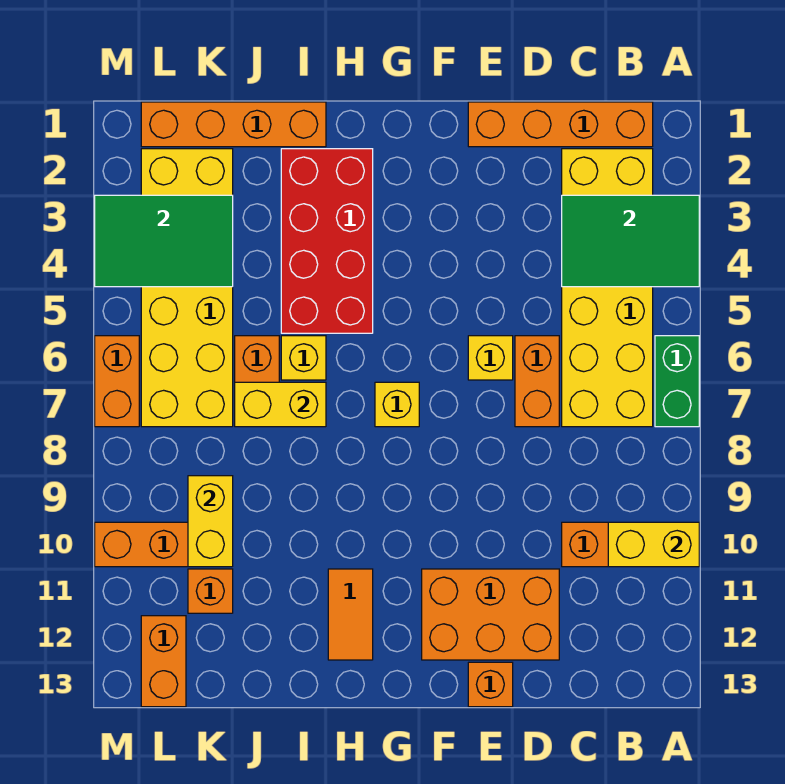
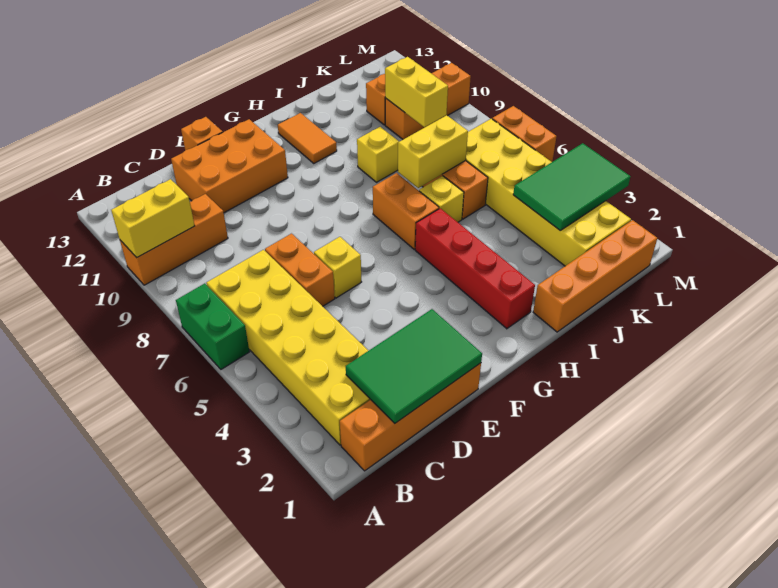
green 2x3 tile [562,195,699,287] -> green 2x3 tile moved to [346,309,482,423]
yellow 1x1 brick [375,382,419,427] -> yellow 1x1 brick moved to [357,127,399,182]
red 2x4 brick [281,149,373,333] -> red 1x4 brick [415,208,535,329]
orange 1x2 brick [141,616,186,707] -> orange 1x2 brick moved to [373,173,439,249]

